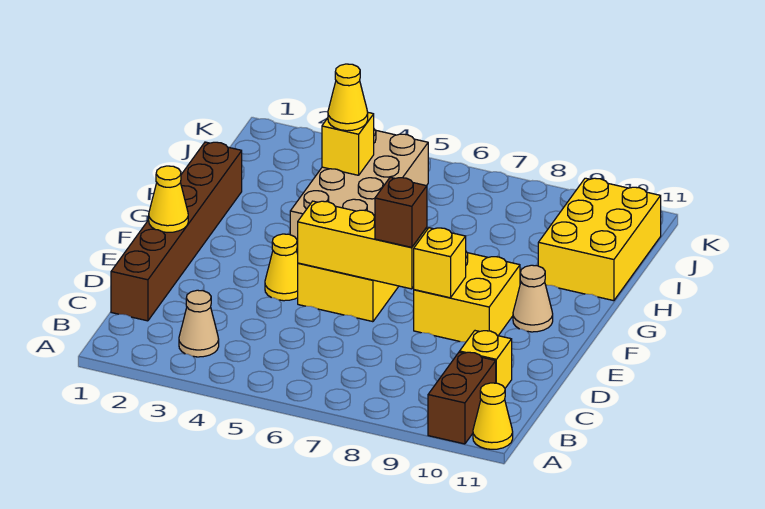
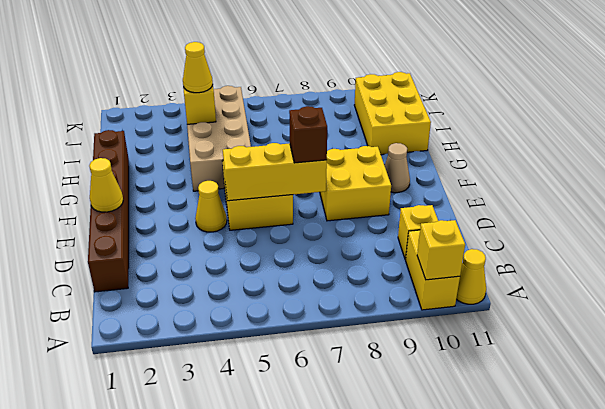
brown 1x2 brick [428,352,496,444] -> yellow 1x2 brick [406,230,460,310]
tan 1x1 cone [179,290,219,357] -> none
yellow 1x1 brick [414,228,466,298] -> yellow 1x1 brick moved to [417,220,465,280]

